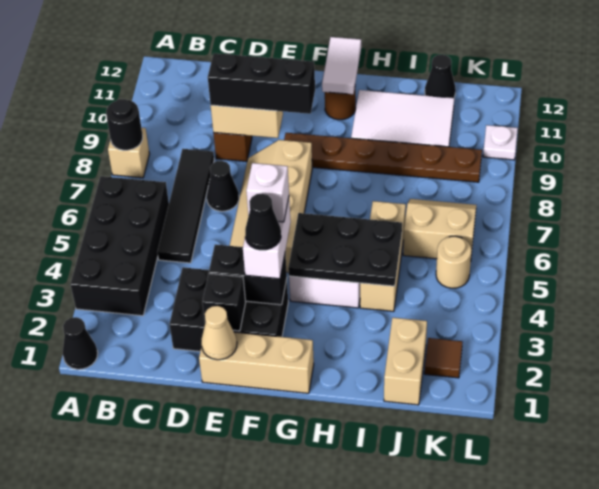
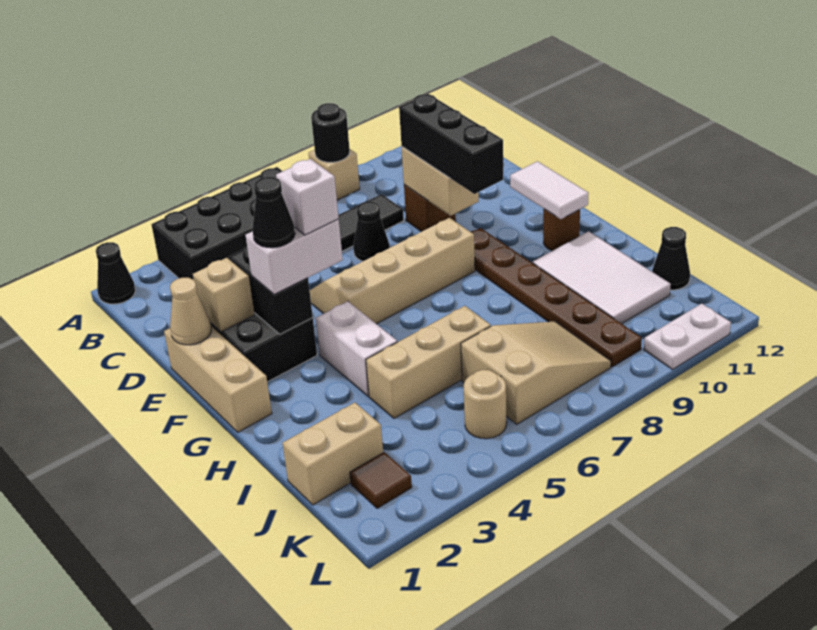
black 1x1 brick [202,274,246,331] -> tan 1x1 brick [193,258,254,332]
black 2x3 plate [288,213,402,286] -> none
white 1x2 tile [322,37,361,94] -> white 1x2 tile turned to [510,161,588,219]
tan 2x2 slope [403,199,476,259] -> tan 2x3 slope [461,321,611,424]
white 1x1 plate [483,125,518,160] -> white 1x2 plate [644,304,731,369]

